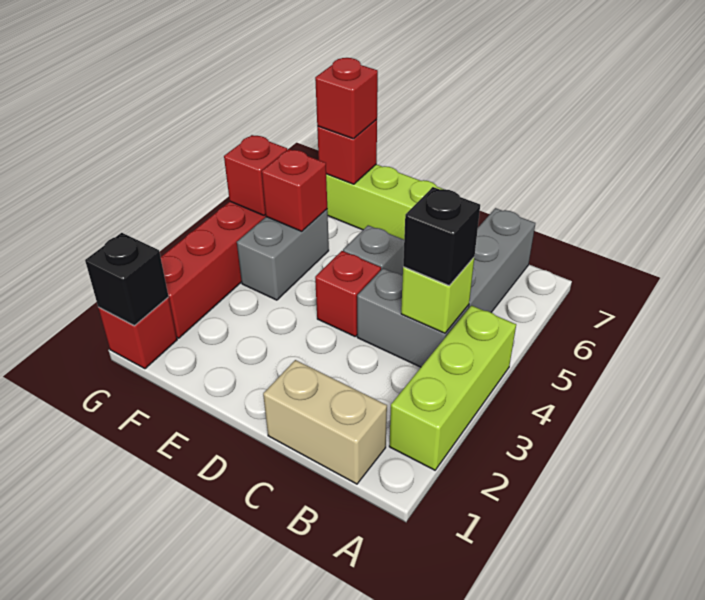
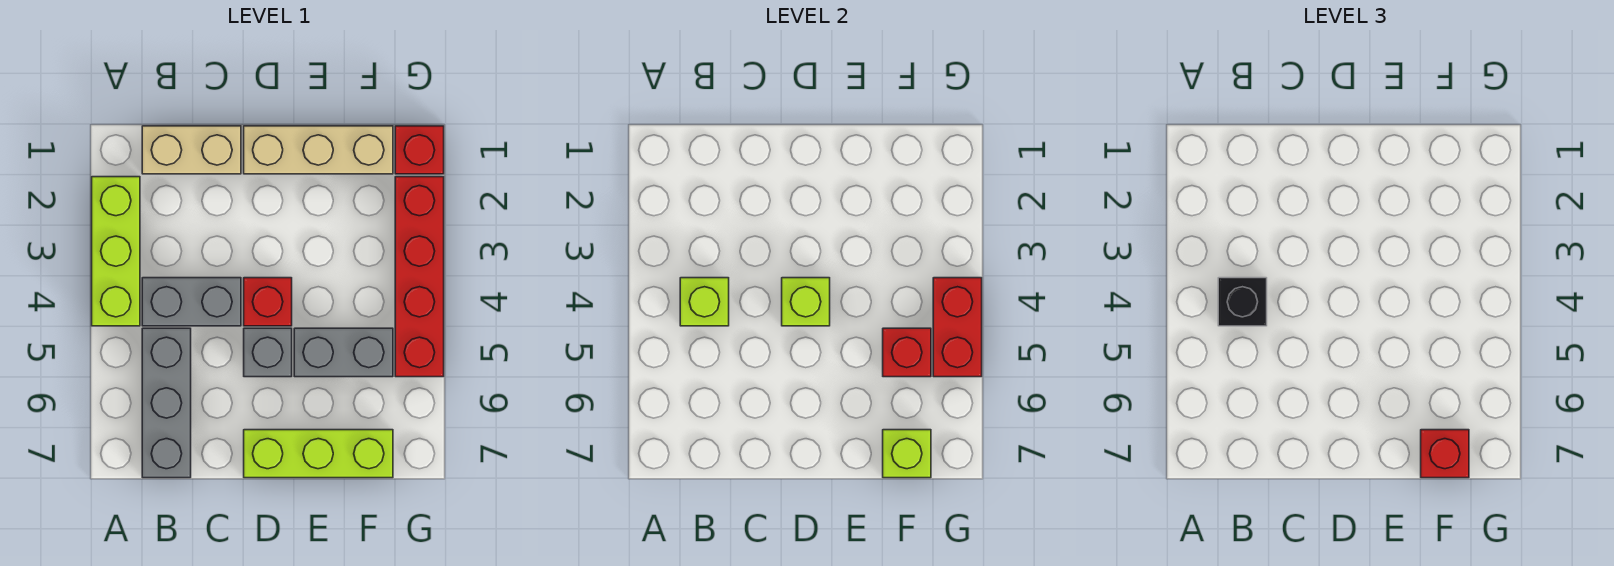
none -> tan 1x3 brick [244,126,393,174]
none -> lime 1x1 brick [782,278,830,326]
grey 1x2 brick [237,209,329,300] -> grey 1x2 brick turned to [294,328,393,377]
red 1x1 brick [317,119,377,184] -> lime 1x1 brick [883,430,931,478]
black 1x1 brick [85,233,169,326] -> none
red 1x1 brick [224,135,287,215] -> red 1x2 brick [933,278,982,377]

